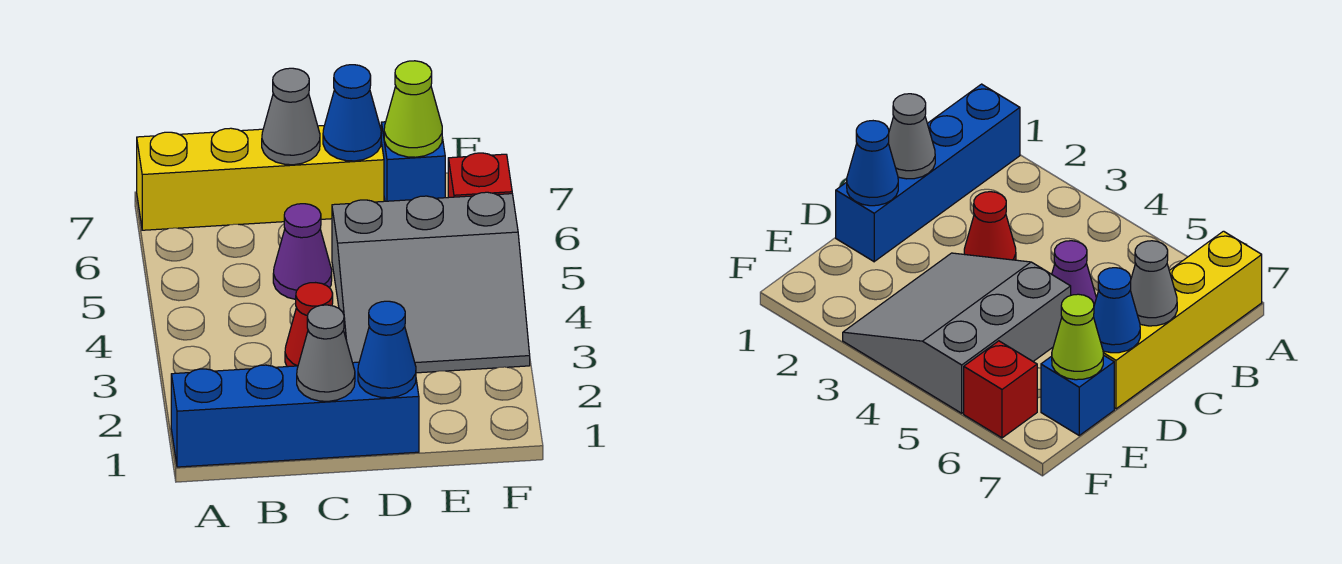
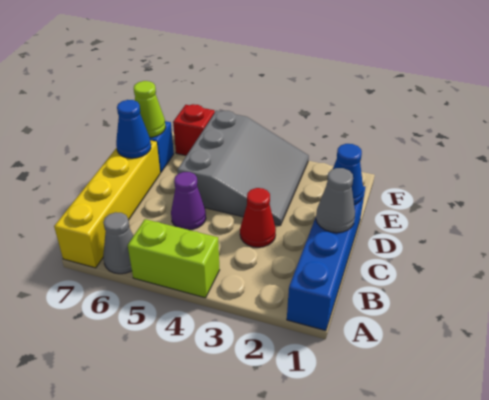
none -> lime 1x2 brick [128,219,219,298]
grey 1x1 cone [262,68,320,165] -> grey 1x1 cone moved to [103,212,133,274]

